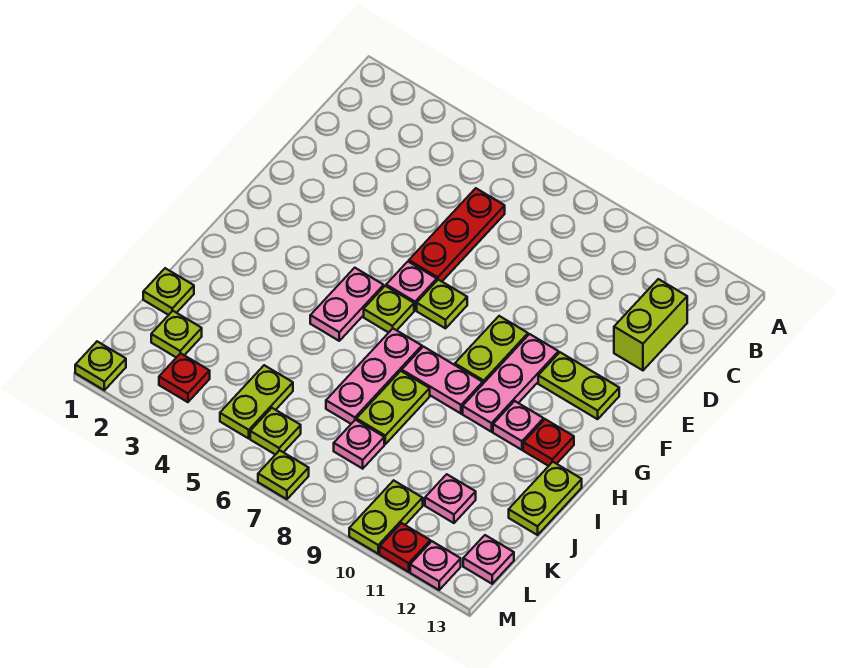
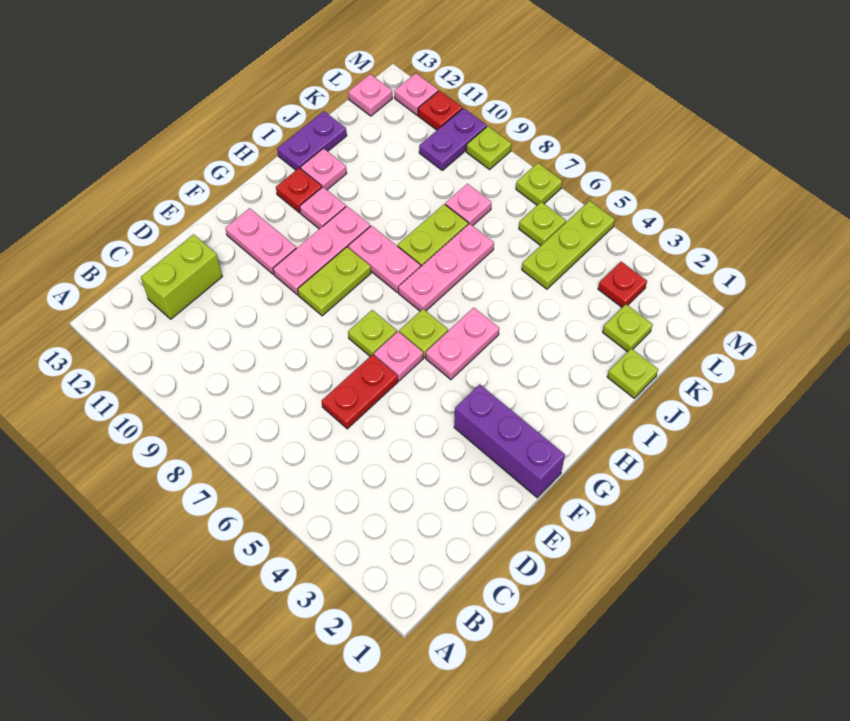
red 1x3 plate [409,188,505,281] -> red 1x2 plate [322,354,398,429]
none -> purple 1x3 brick [454,384,565,497]
lime 1x2 plate [538,352,619,419] -> pink 1x2 plate [225,208,296,274]
lime 1x2 plate [509,462,582,535] -> purple 1x2 plate [277,111,347,170]
lime 1x2 plate [220,365,293,438] -> lime 1x3 plate [522,201,615,289]
pink 1x1 plate [425,474,476,523] -> pink 1x1 plate moved to [300,148,347,190]
lime 1x2 plate [349,480,423,554] -> purple 1x2 plate [419,108,487,170]
lime 1x1 plate [75,341,126,390] -> lime 1x1 plate moved to [466,126,511,169]

